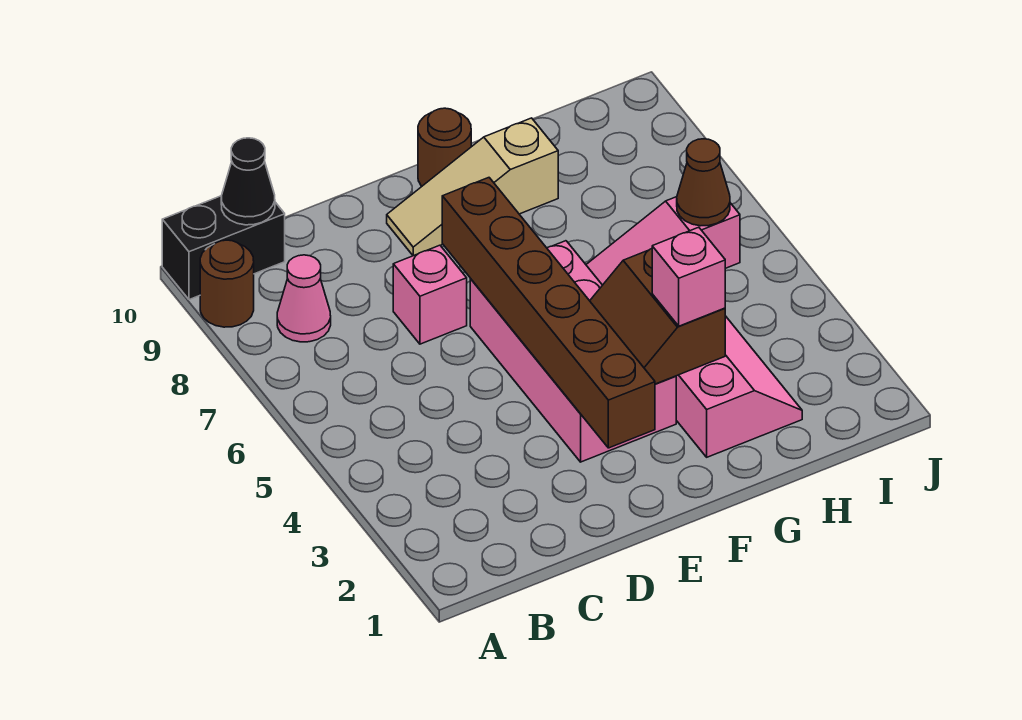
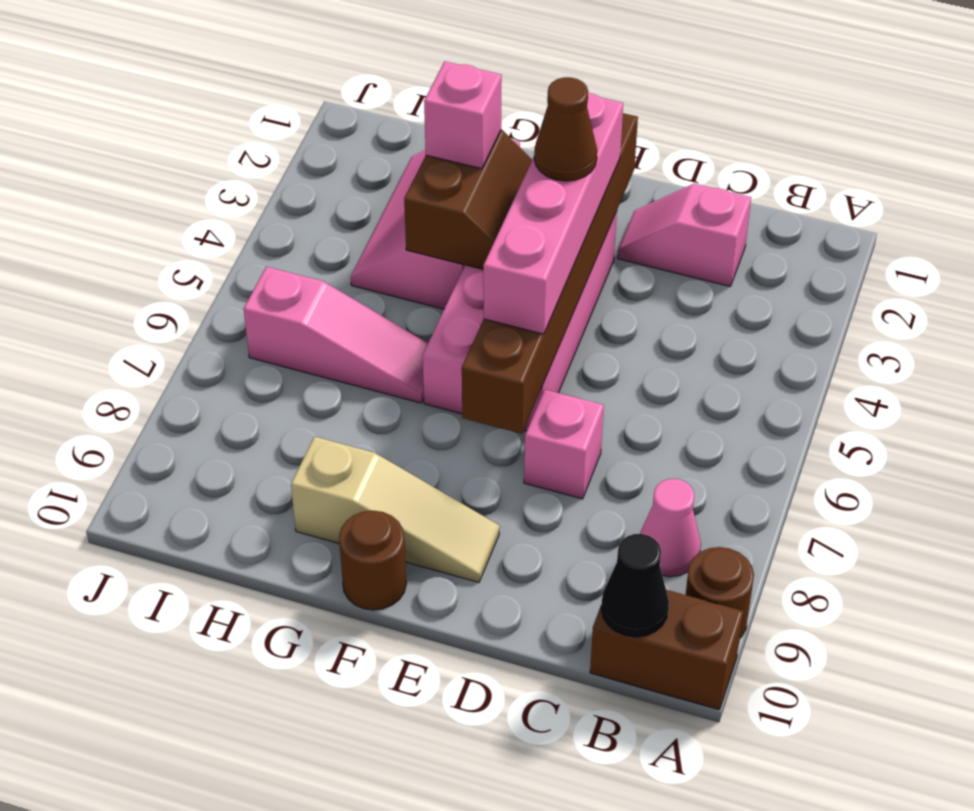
black 1x2 brick [162,196,285,300] -> brown 1x2 brick [590,590,743,710]
none -> pink 1x2 slope [618,184,751,286]
none -> pink 1x4 brick [483,93,623,334]
brown 1x1 cone [677,139,730,226] -> brown 1x1 cone moved to [534,77,597,181]

